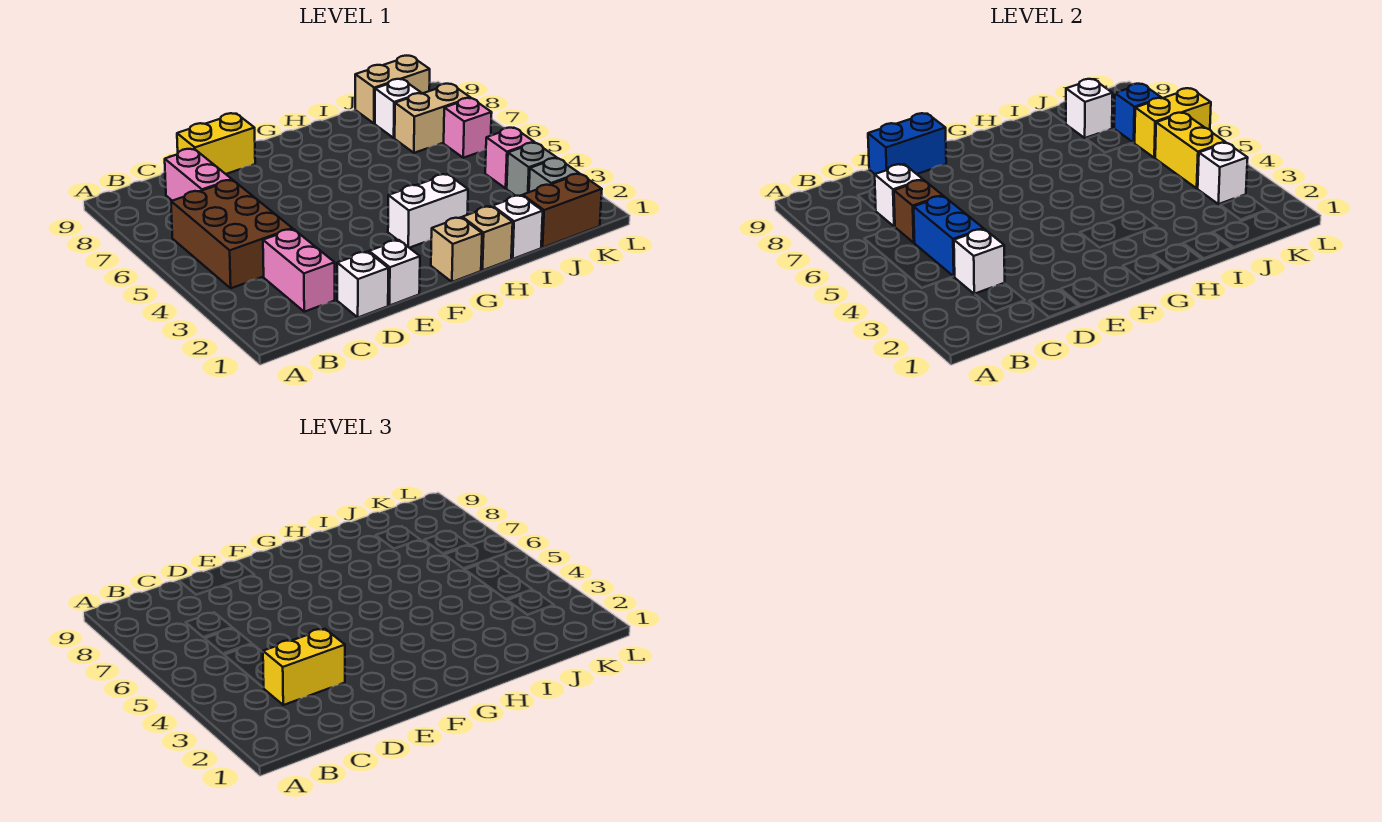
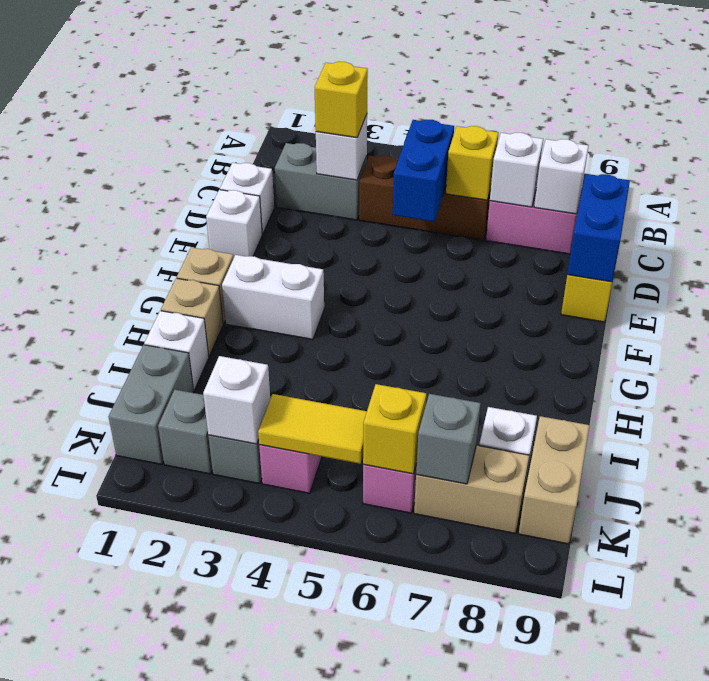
brown 2x3 brick [171,180,292,288] -> brown 1x3 brick [359,156,491,240]
pink 1x2 brick [263,229,335,312] -> grey 1x2 brick [275,143,367,220]
yellow 1x2 brick [263,629,345,705] -> yellow 1x1 brick [315,62,368,138]
blue 1x2 brick [914,196,983,277] -> blue 1x2 brick turned to [393,120,454,222]
brown 1x1 brick [894,180,943,243] -> yellow 1x1 brick [446,126,499,200]
white 1x2 brick [388,174,468,248] -> white 1x2 brick turned to [222,255,324,340]
brown 1x2 brick [523,174,602,247] -> grey 1x2 brick [108,345,194,465]
tan 1x2 brick [395,84,470,153] -> tan 1x2 brick turned to [414,445,529,534]
white 1x1 brick [1066,79,1113,138] -> white 1x1 brick moved to [534,139,588,214]
yellow 1x2 brick [1155,113,1226,188] -> yellow 1x2 tile [258,394,367,464]
yellow 1x2 brick [1135,88,1211,158] -> yellow 1x1 brick [363,384,426,474]
blue 1x1 brick [1114,84,1161,143] -> grey 1x1 brick [416,394,481,484]

